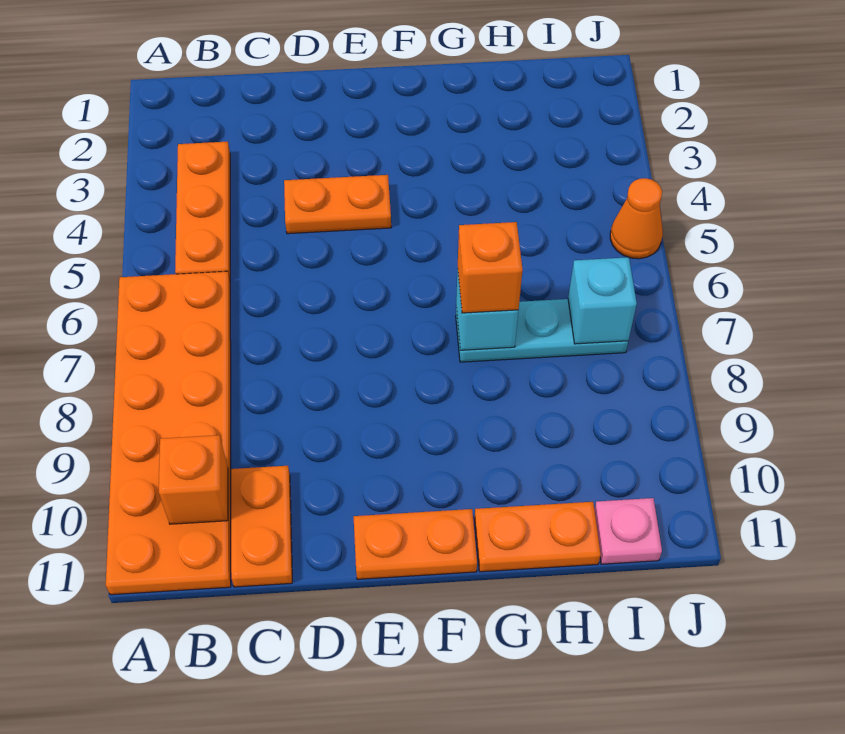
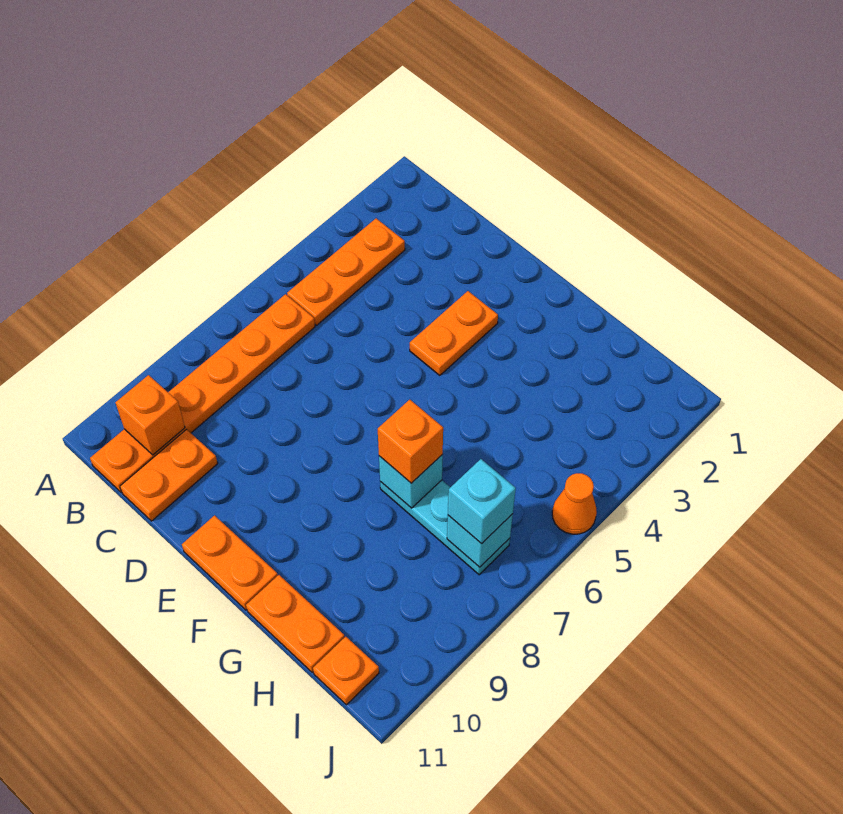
orange 2x6 plate [106,271,231,595] -> orange 1x6 plate [90,294,315,493]
orange 1x2 plate [284,175,391,234] -> orange 1x2 plate turned to [410,291,498,375]
none -> cyan 1x1 brick [448,459,516,544]
pink 1x1 plate [594,498,662,564] -> orange 1x1 plate [313,637,379,705]

